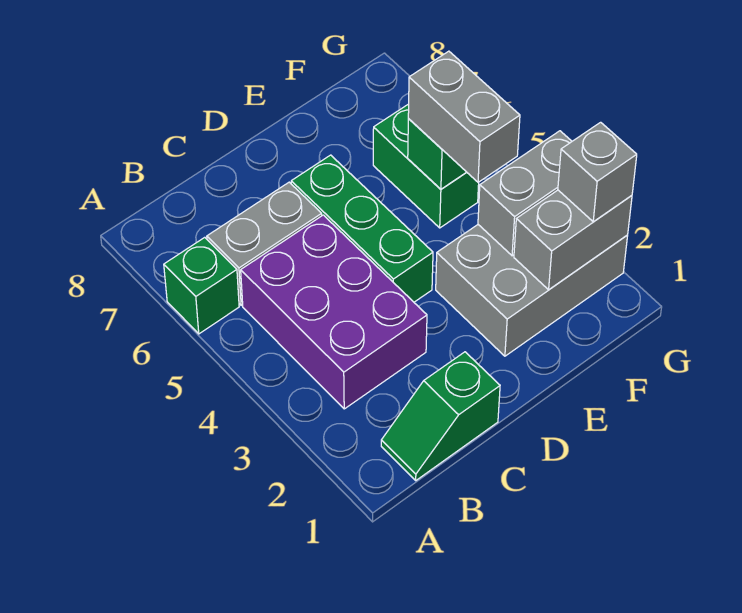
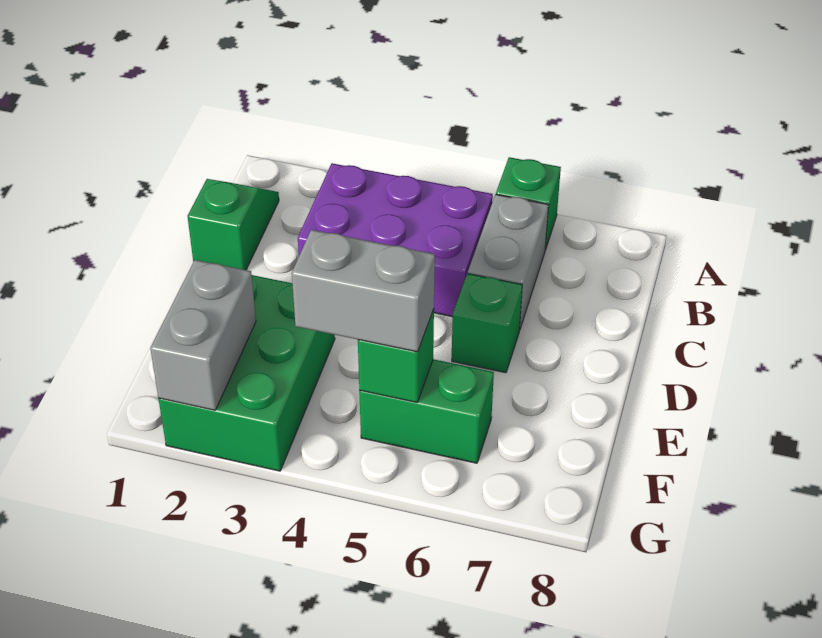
green 1x3 brick [291,155,433,302] -> green 1x1 brick [452,274,522,373]
grey 2x3 brick [436,225,628,356] -> green 2x3 brick [158,275,335,471]
grey 1x2 brick [478,131,572,256] -> none
grey 1x1 brick [558,122,637,222] -> none

